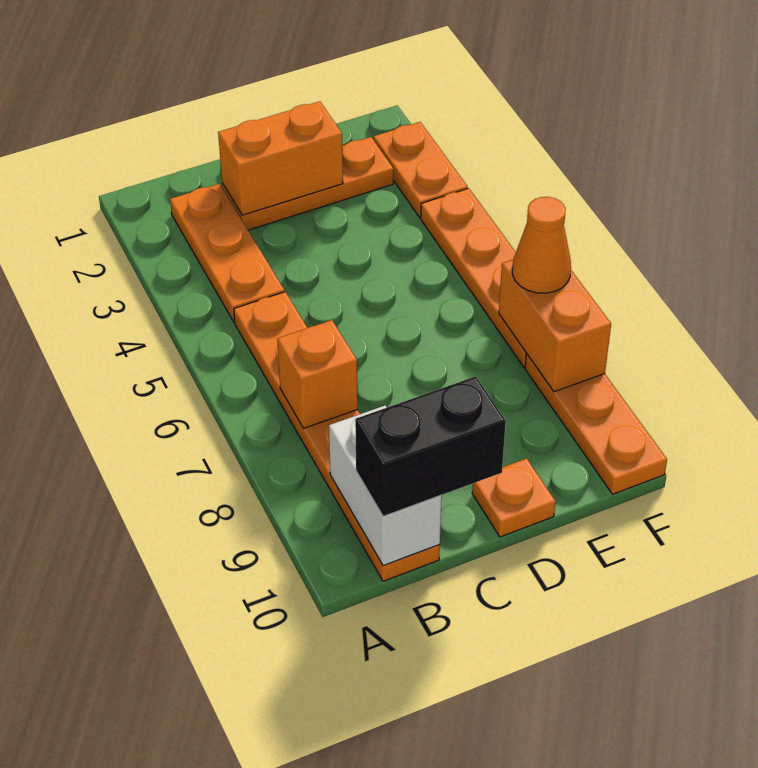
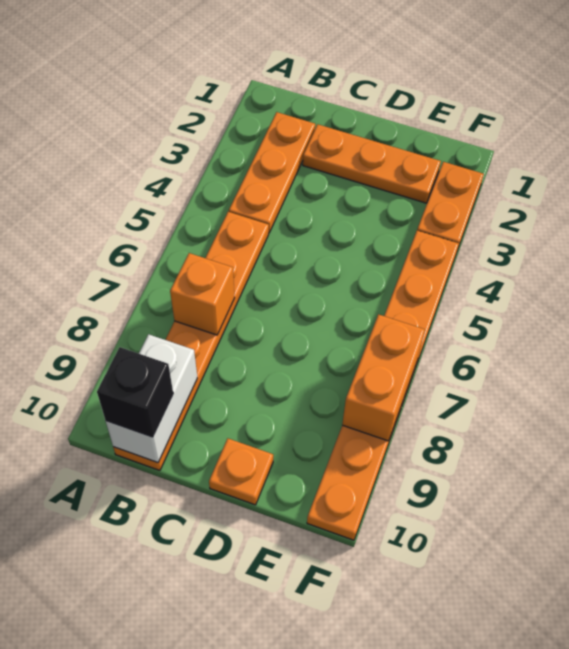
black 1x2 brick [355,376,506,516] -> black 1x1 brick [97,347,173,437]
orange 1x2 brick [218,101,343,215] -> none
orange 1x1 cone [512,197,571,293] -> none

